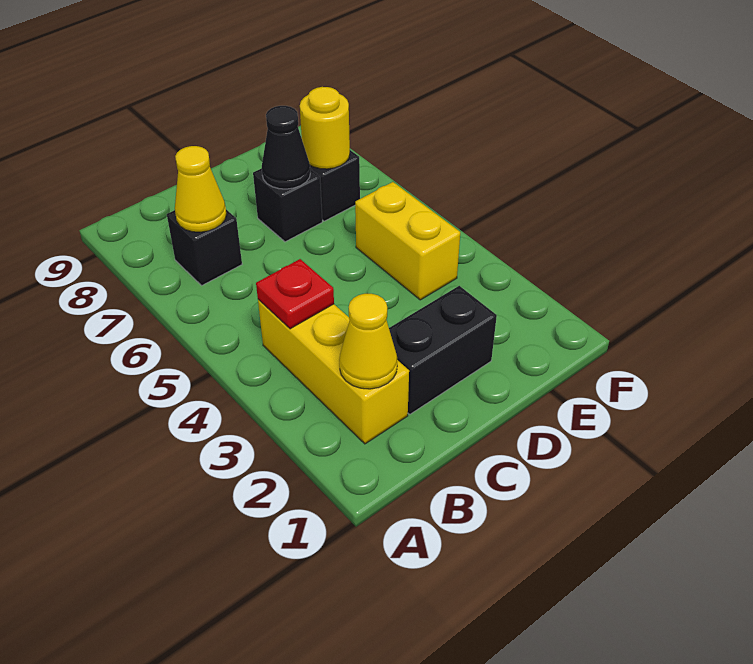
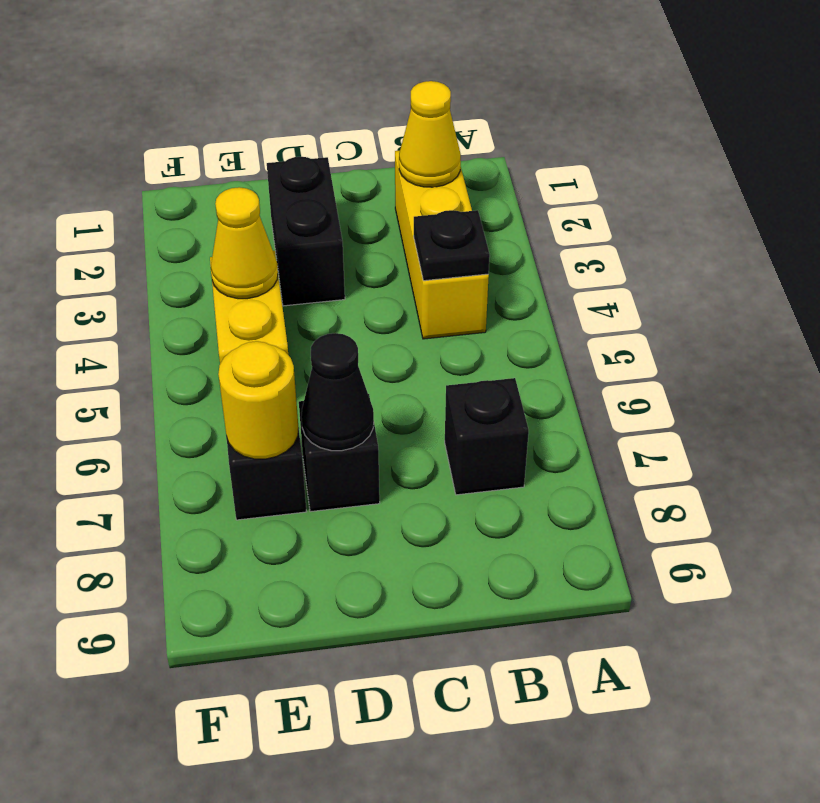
red 1x1 plate [256,259,334,329] -> black 1x1 plate [414,210,490,281]
yellow 1x1 cone [175,146,227,232] -> yellow 1x1 cone moved to [211,187,278,299]
black 1x2 brick [389,286,497,414] -> black 1x2 brick turned to [267,157,345,306]

